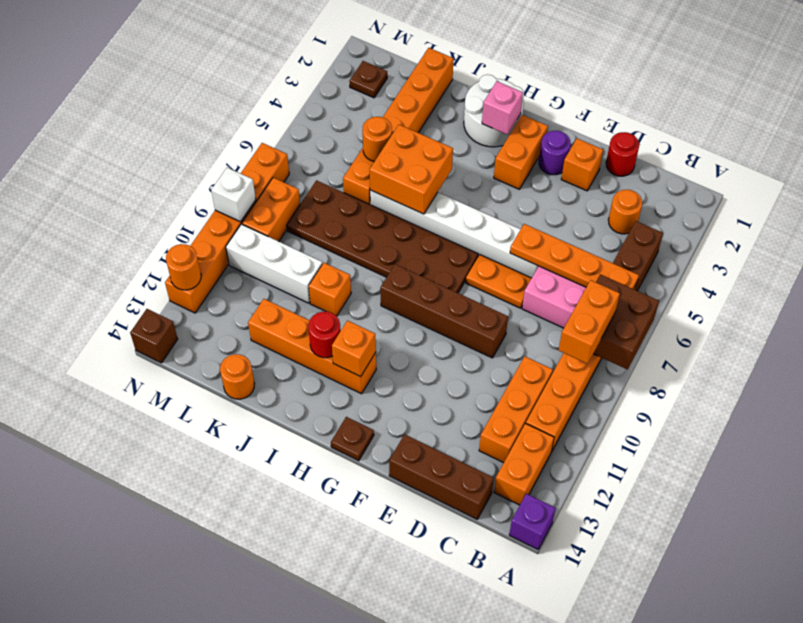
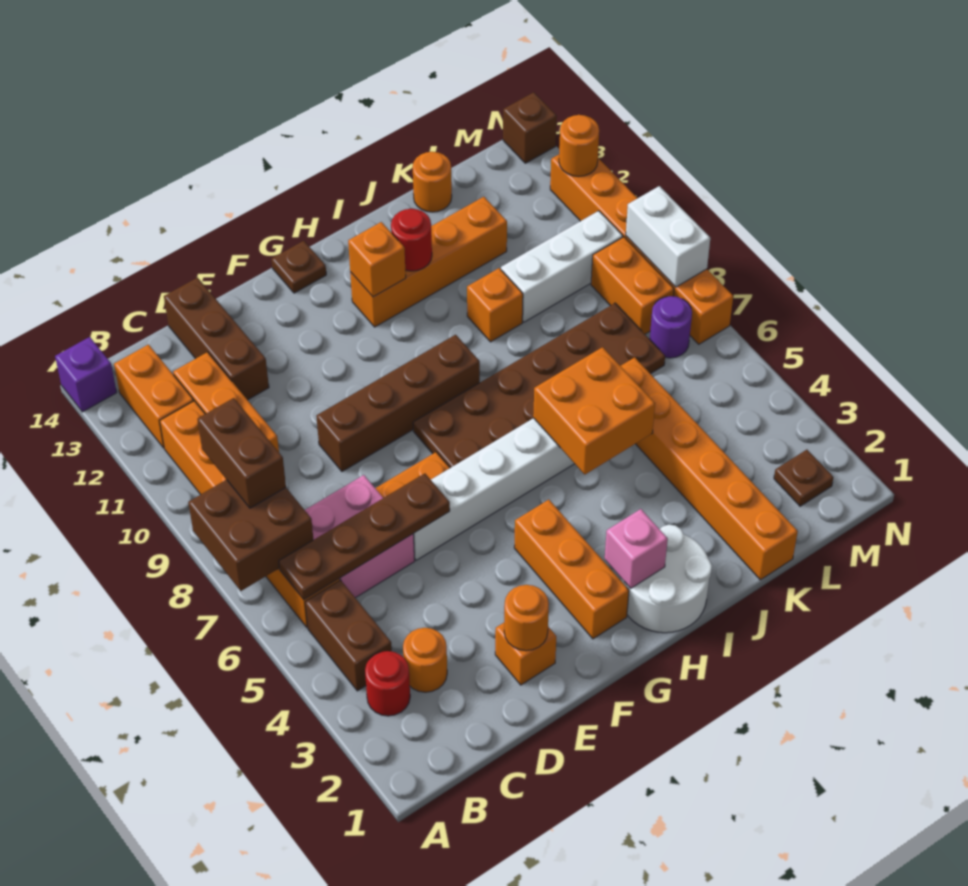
orange 1x4 plate [510,224,639,289] -> brown 1x4 plate [279,474,450,600]
orange 1x2 brick [559,280,620,364] -> brown 1x2 brick [197,398,286,508]
brown 1x3 brick [389,434,494,519] -> brown 1x3 brick turned to [164,278,269,400]
red 1x1 round brick [606,132,639,176] -> red 1x1 round brick moved to [365,651,410,716]
purple 1x1 round brick [539,131,571,175] -> purple 1x1 round brick moved to [650,296,692,358]
orange 1x2 brick [494,115,548,189] -> orange 1x3 brick [514,500,629,639]
orange 1x1 round brick [362,117,392,162] -> orange 1x1 round brick moved to [504,585,549,651]
white 1x1 brick [211,168,256,222] -> white 1x2 brick [626,186,710,287]

